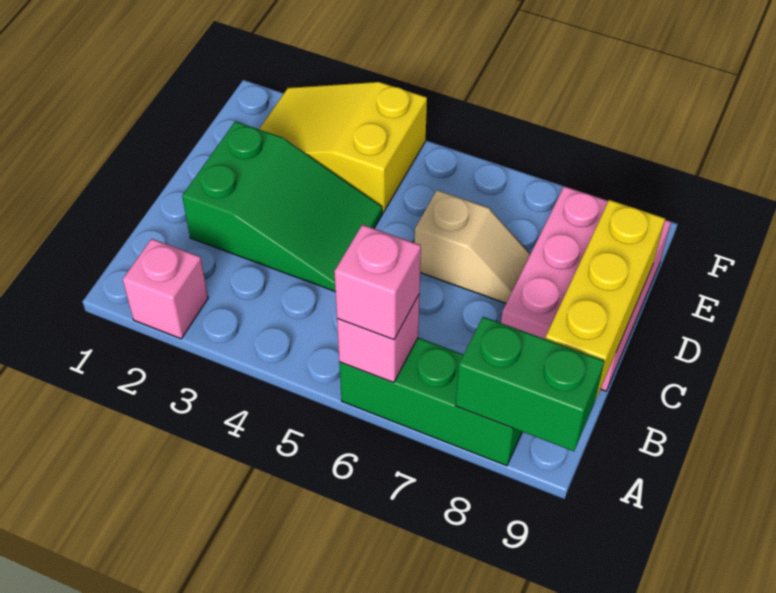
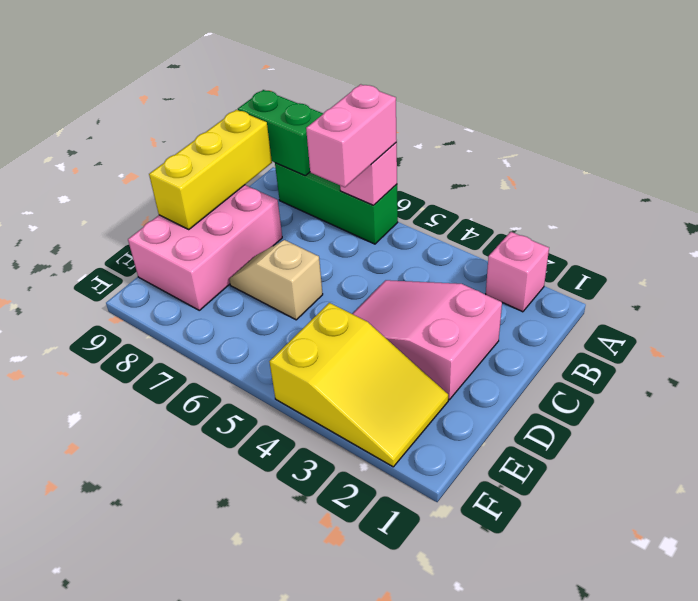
pink 1x1 brick [334,225,421,339] -> pink 1x2 brick [306,84,397,187]
green 2x3 slope [182,121,383,292] -> pink 2x3 slope [353,280,502,400]

